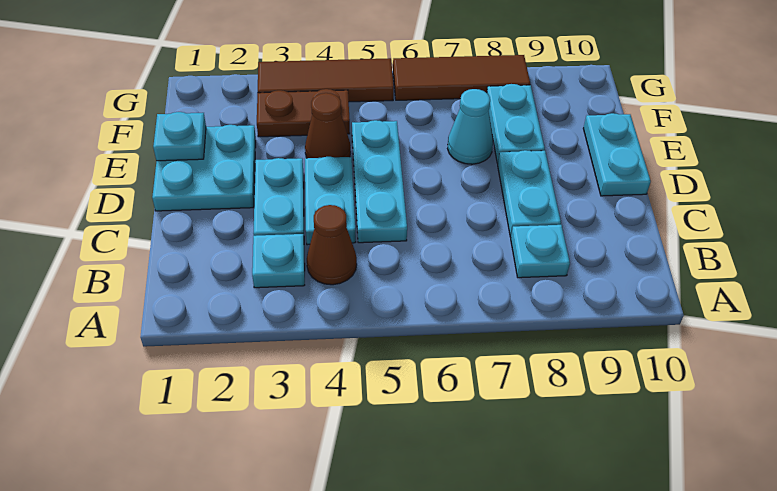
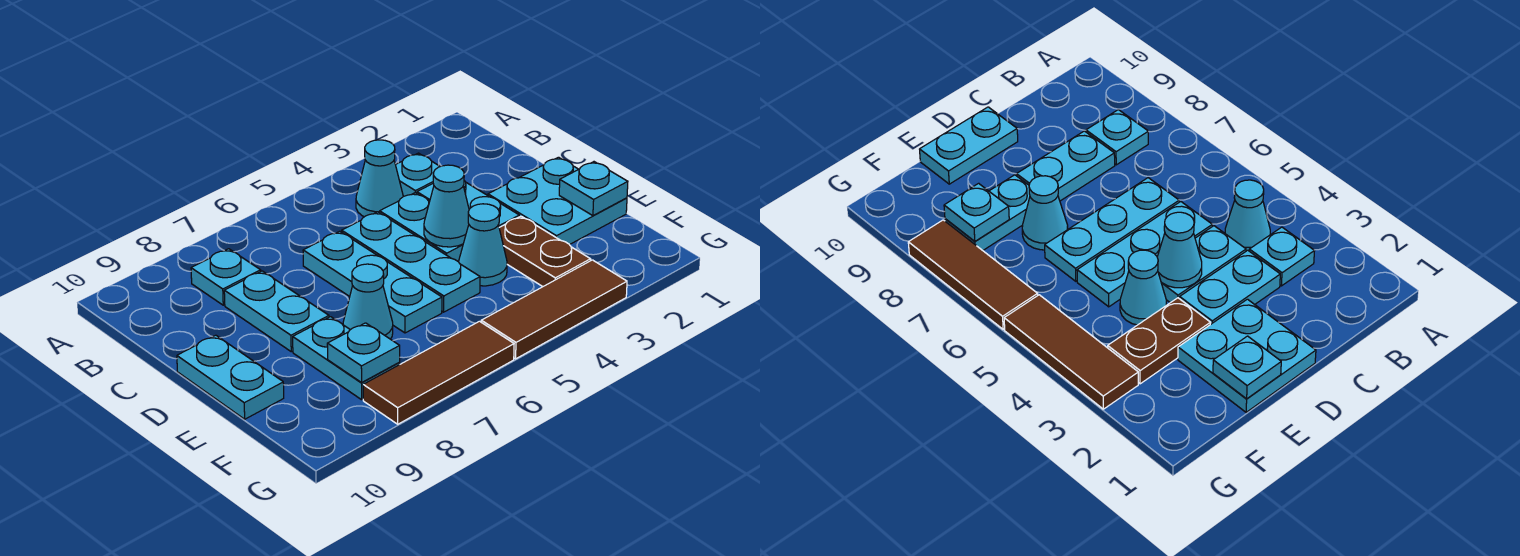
brown 1x1 cone [307,205,357,285] -> cyan 1x1 cone [356,140,403,217]
none -> cyan 1x3 plate [303,231,442,333]
none -> cyan 1x1 cone [424,165,469,247]
brown 1x1 cone [305,93,351,158] -> cyan 1x1 cone [459,204,507,286]
brown 1x2 plate [257,89,350,137] -> brown 1x2 plate turned to [499,216,591,287]
none -> cyan 1x1 plate [327,323,400,382]

